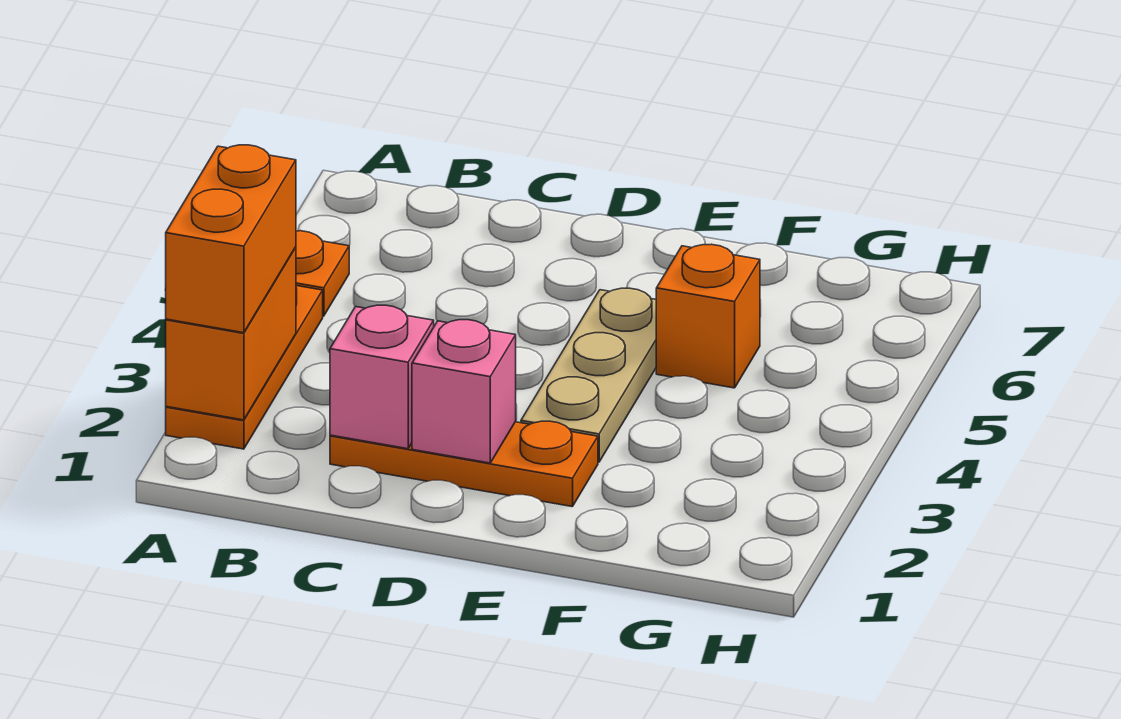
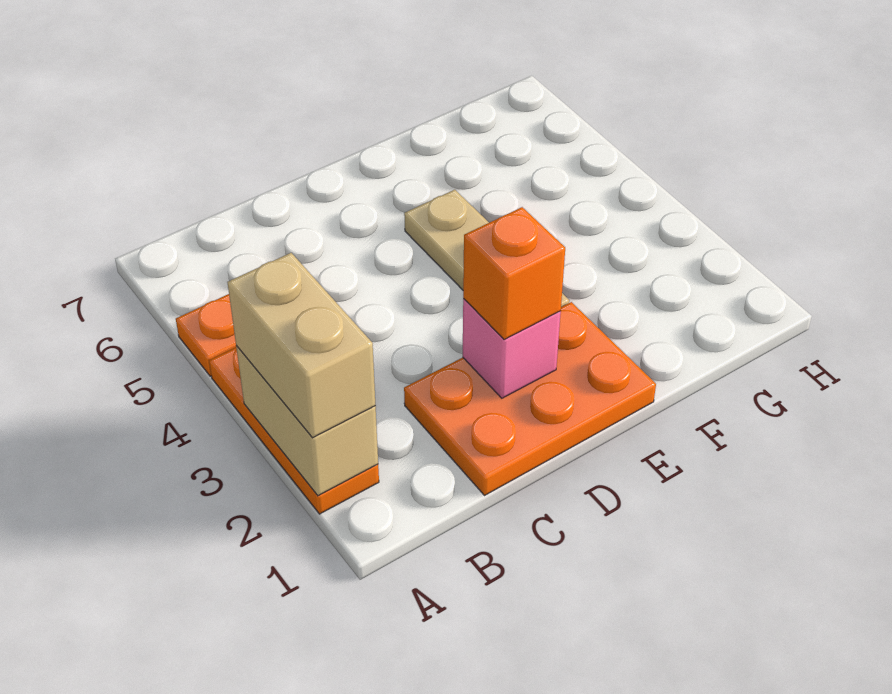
orange 1x2 brick [166,247,296,420] -> tan 1x2 brick [236,346,378,496]
orange 1x2 brick [166,145,296,333] -> tan 1x2 brick [227,253,376,438]
orange 1x3 plate [330,421,598,507] -> orange 2x3 plate [404,302,656,495]
pink 1x1 brick [330,305,434,449] -> none
orange 1x1 brick [656,244,760,388] -> orange 1x1 brick moved to [463,207,565,340]

